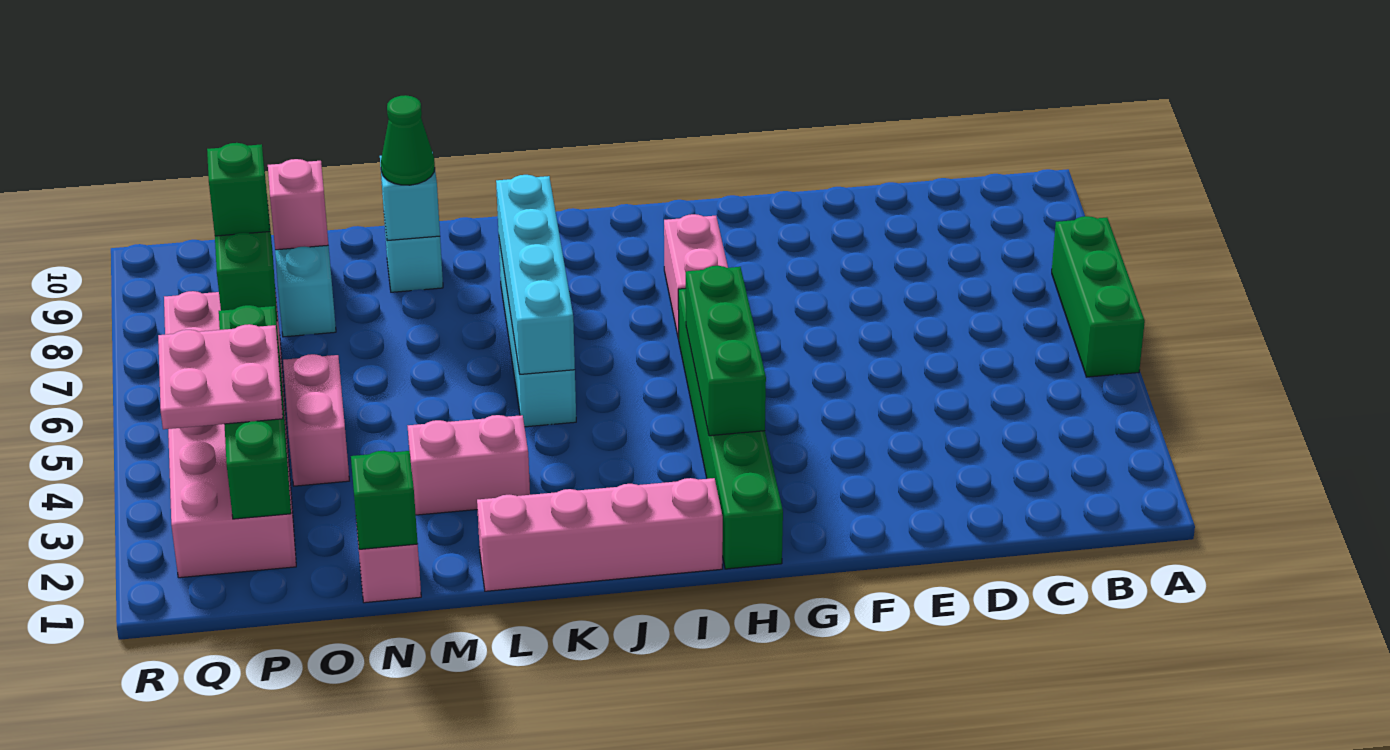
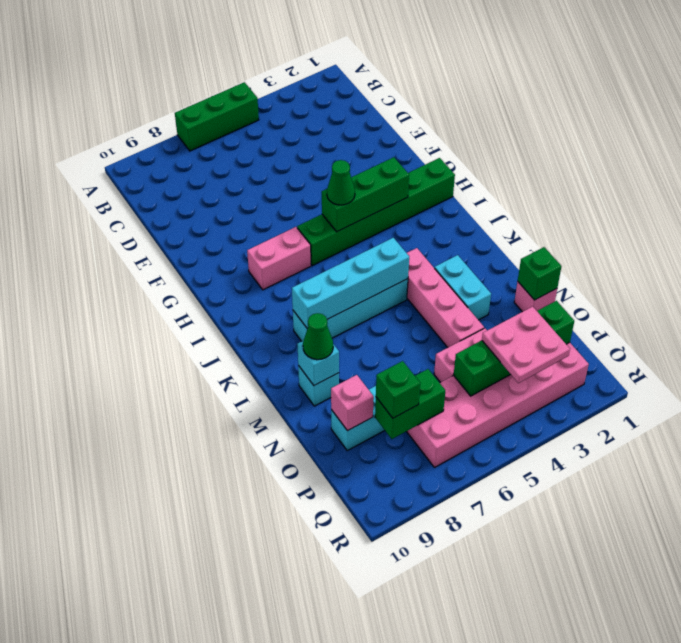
none -> green 1x1 cone [327,160,355,205]
pink 1x4 brick [477,478,723,591] -> pink 1x4 brick moved to [407,248,484,347]
pink 1x2 brick [408,415,530,515] -> cyan 1x2 brick [435,255,491,320]

